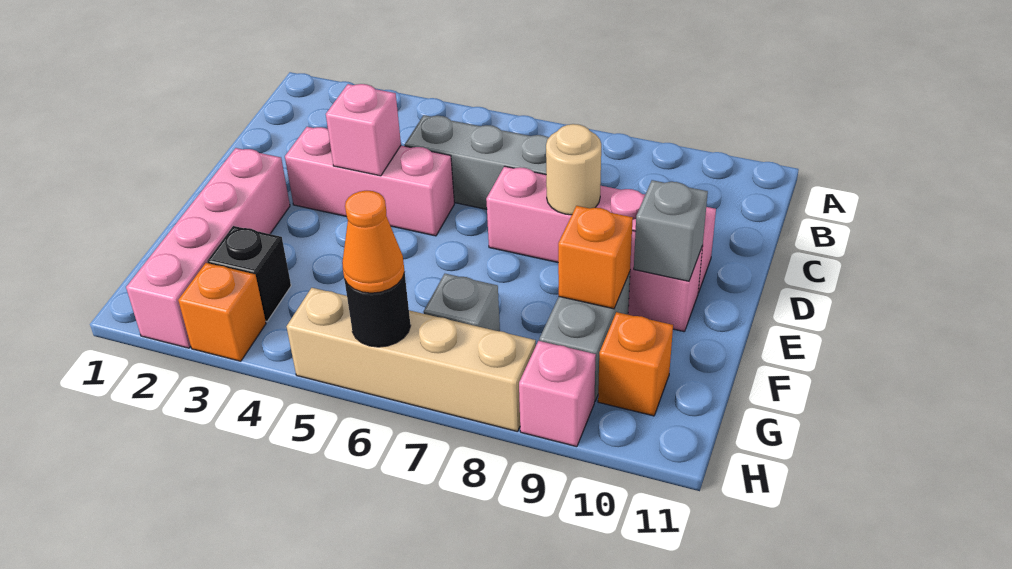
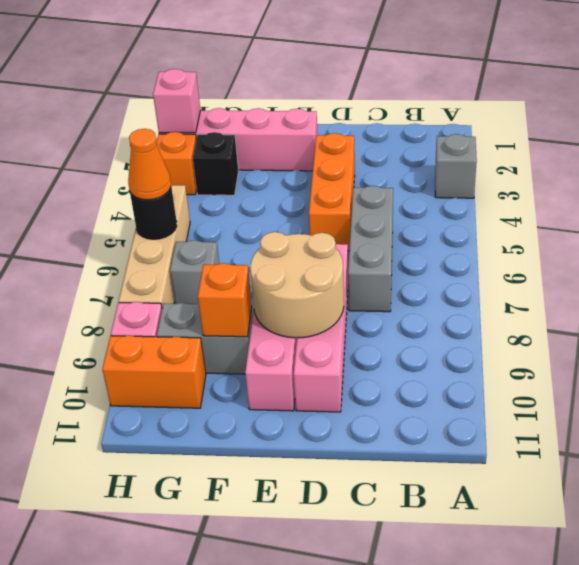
pink 1x3 brick [285,127,454,236] -> orange 1x3 brick [309,133,355,251]
pink 1x1 brick [326,84,401,176] -> pink 1x1 brick moved to [153,69,200,133]
tan 1x1 round brick [546,124,601,215] -> tan 2x2 round brick [250,232,344,338]
grey 1x1 brick [634,180,708,281] -> grey 1x1 brick moved to [435,134,477,198]
orange 1x1 brick [598,312,673,416] -> orange 1x2 brick [102,336,206,408]

